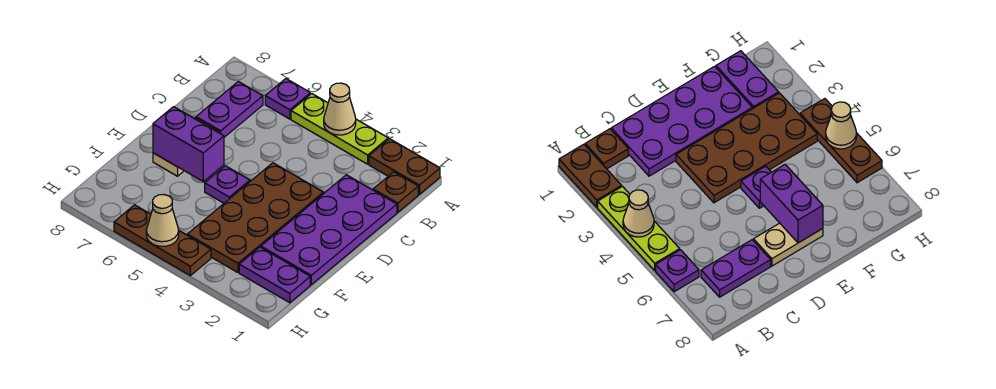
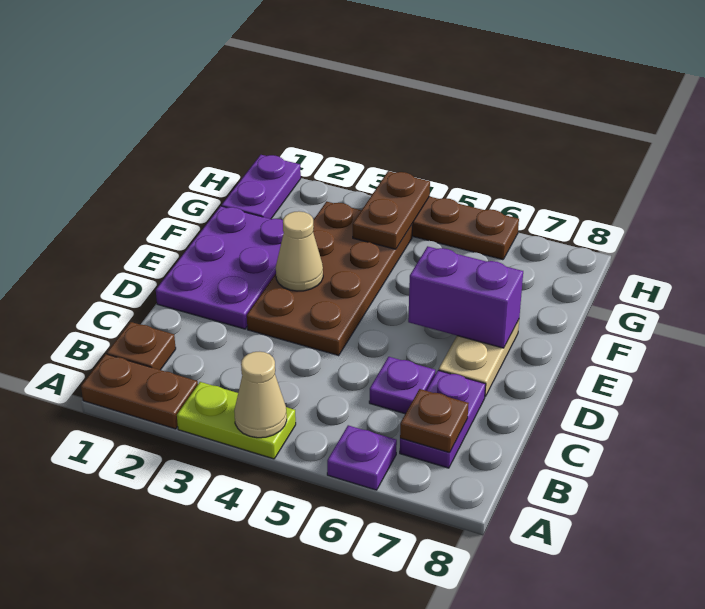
lime 1x3 plate [291,94,388,164] -> lime 1x2 plate [177,382,296,459]
none -> brown 1x1 plate [400,389,469,453]
purple 2x4 plate [261,175,397,285] -> purple 2x3 plate [156,206,284,329]
purple 1x1 plate [205,166,250,203] -> purple 1x1 plate moved to [369,357,435,414]
purple 1x2 plate [239,247,310,303] -> purple 1x2 plate turned to [222,155,301,219]
none -> brown 1x2 plate [353,171,430,249]
tan 1x1 cone [146,195,179,246] -> tan 1x1 cone moved to [276,211,323,291]

